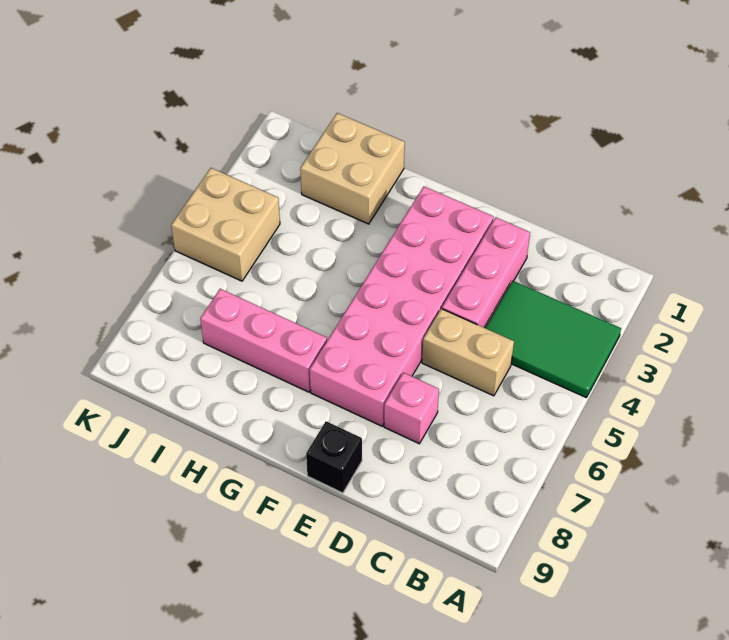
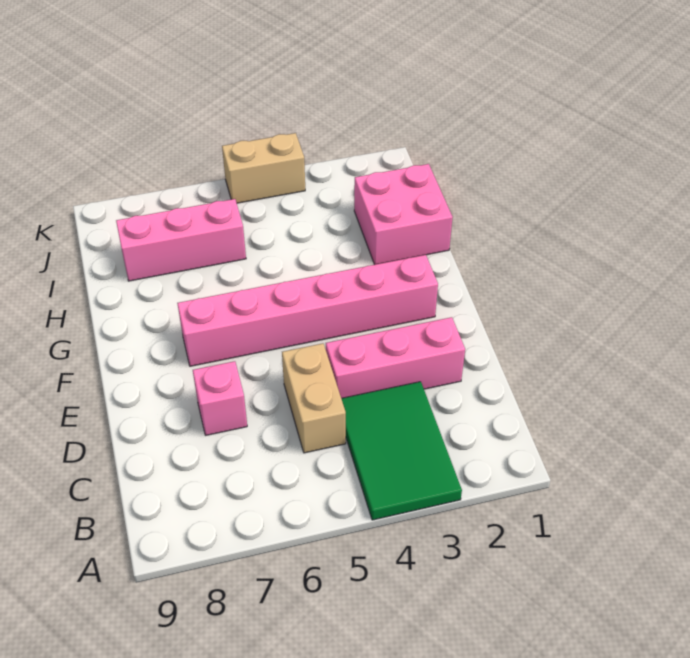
pink 2x6 brick [310,187,494,426] -> pink 1x6 brick [177,255,438,366]
black 1x1 brick [306,421,362,493] -> none
pink 1x3 brick [200,289,327,392] -> pink 1x3 brick turned to [116,199,246,281]
tan 2x2 brick [300,113,405,224] -> pink 2x2 brick [354,164,453,265]
tan 2x2 brick [171,168,280,281] -> tan 1x2 brick [222,133,305,203]

